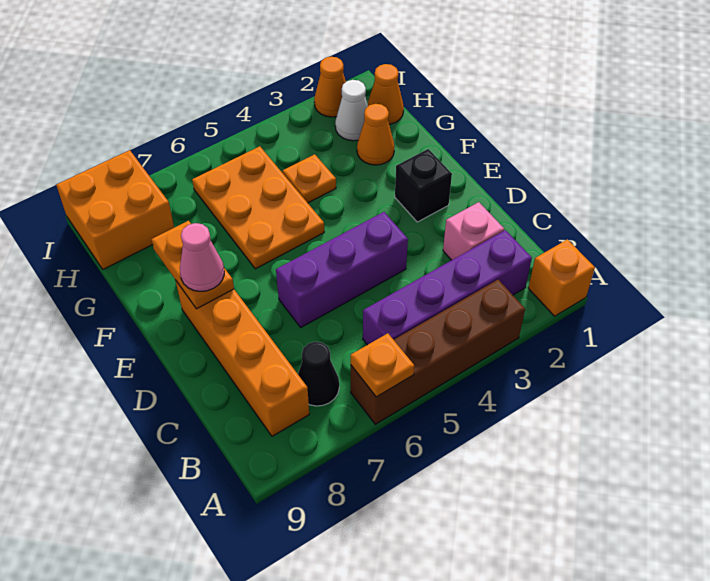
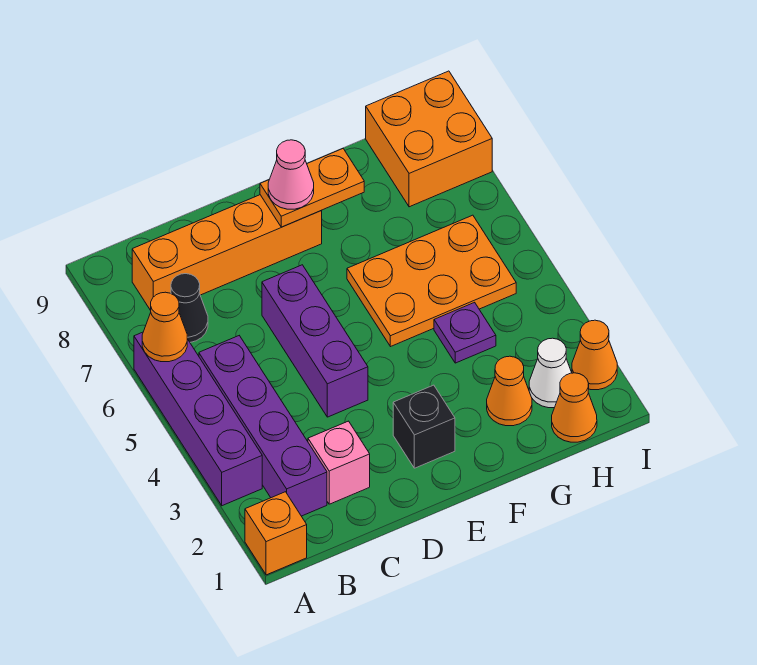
brown 1x4 brick [351,280,525,424] -> purple 1x4 brick [134,332,262,506]
orange 1x1 plate [351,333,414,397] -> orange 1x1 cone [142,292,187,362]
orange 1x1 plate [283,154,336,203] -> purple 1x1 plate [434,302,496,363]

